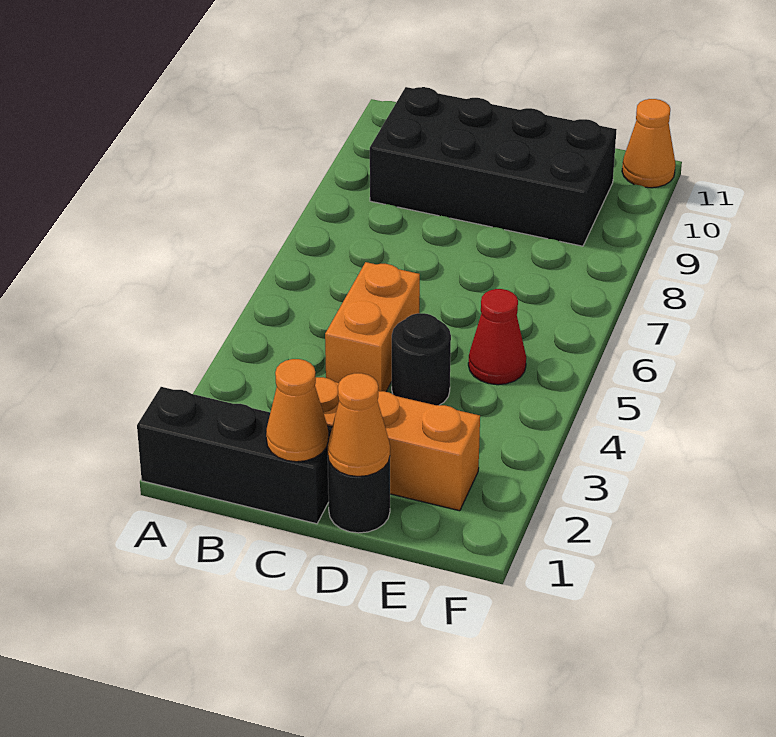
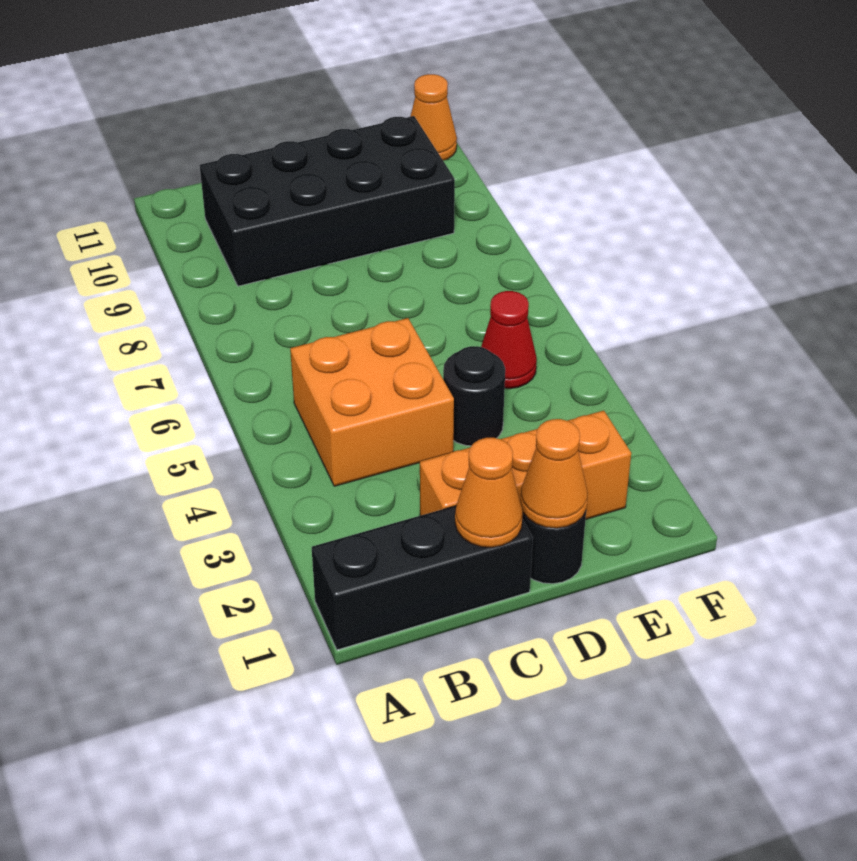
orange 1x2 brick [325,262,420,392] -> orange 2x2 brick [290,318,454,486]

